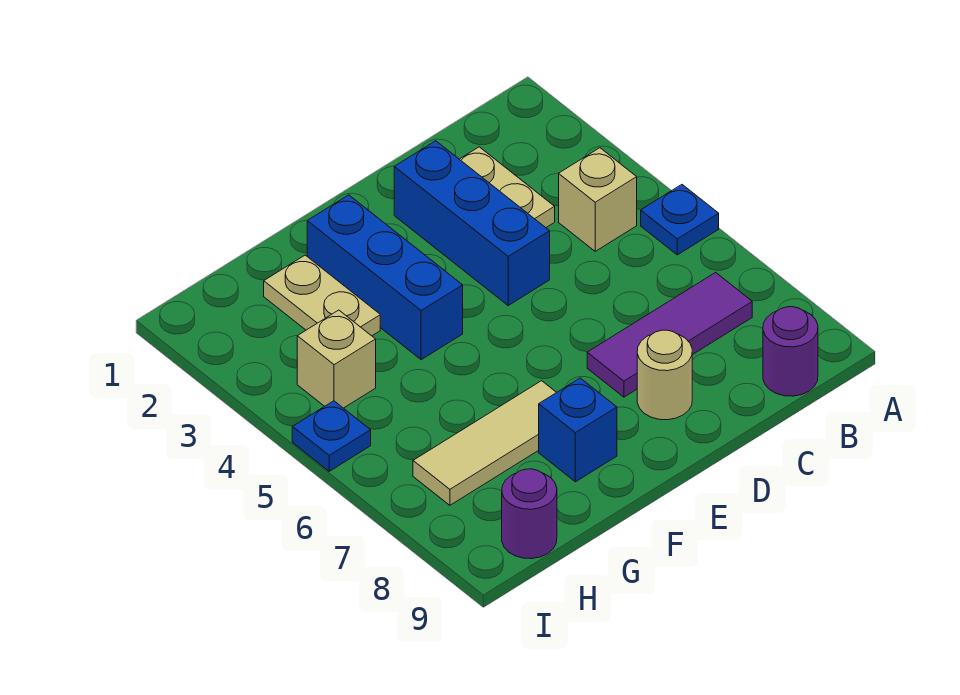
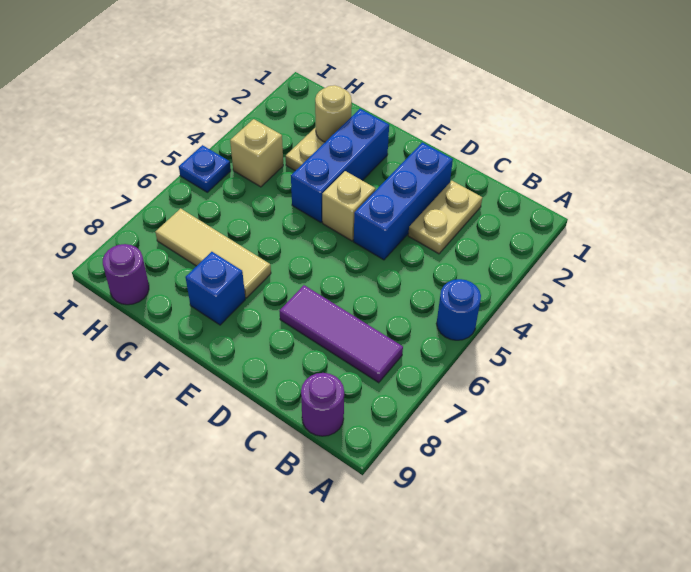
blue 1x1 plate [641,185,719,255] -> blue 1x1 round brick [436,279,481,340]
tan 1x1 brick [559,148,637,251] -> tan 1x1 brick moved to [322,171,375,241]
tan 1x1 round brick [637,330,692,420] -> tan 1x1 round brick moved to [315,85,352,142]

